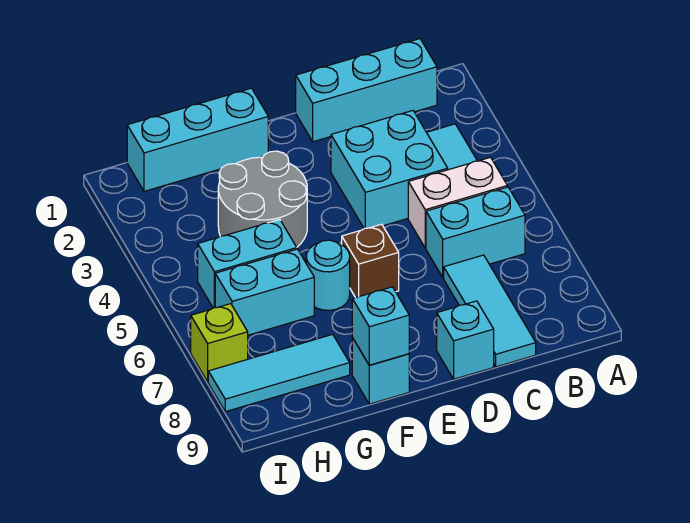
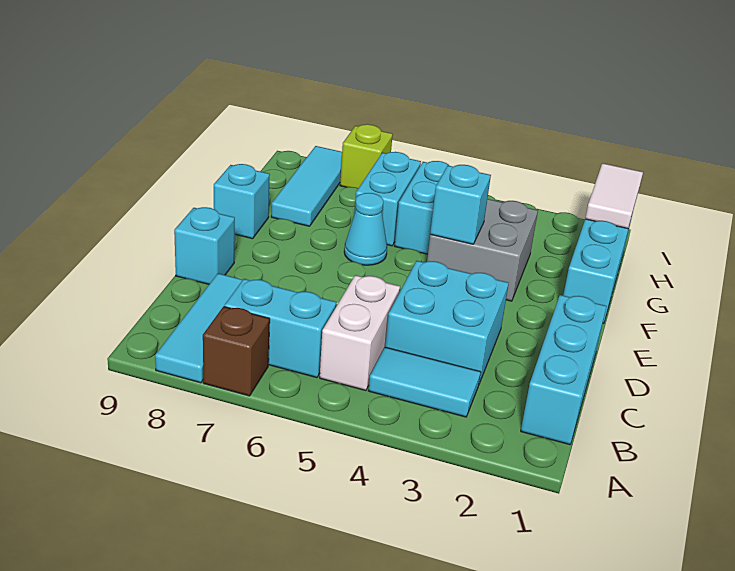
cyan 1x2 brick [426,187,525,278] -> cyan 1x2 brick turned to [224,279,337,378]
cyan 1x3 tile [444,255,536,367] -> cyan 1x3 tile turned to [155,273,243,383]
brown 1x1 brick [342,224,399,298] -> brown 1x1 brick moved to [203,307,270,396]
grey 2x2 round brick [218,151,307,247] -> grey 2x2 brick [427,199,538,301]
cyan 1x1 round brick [306,240,350,310] -> cyan 1x1 cone [344,193,387,265]
cyan 1x1 brick [352,287,409,365] -> cyan 1x1 brick moved to [430,165,491,244]
none -> white 1x2 tile [585,163,643,229]

